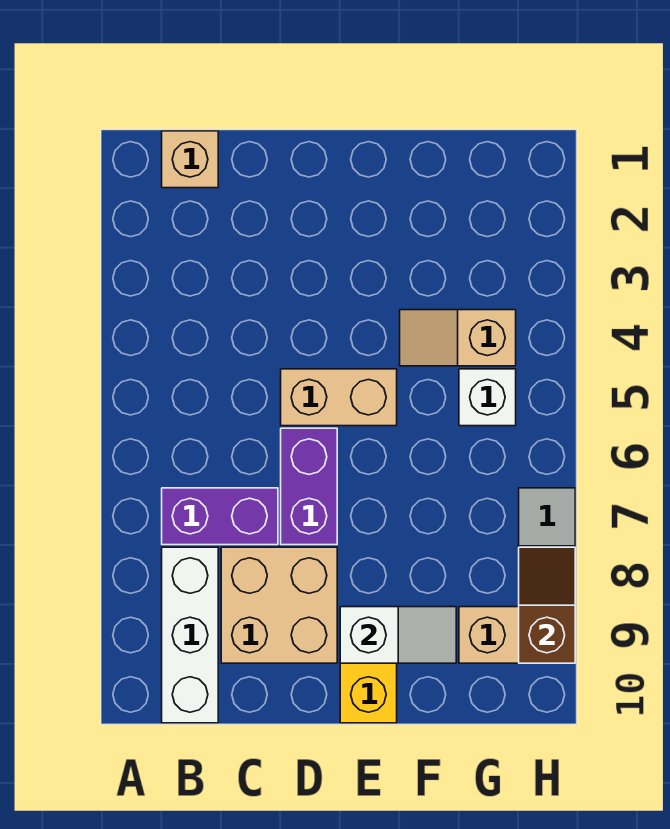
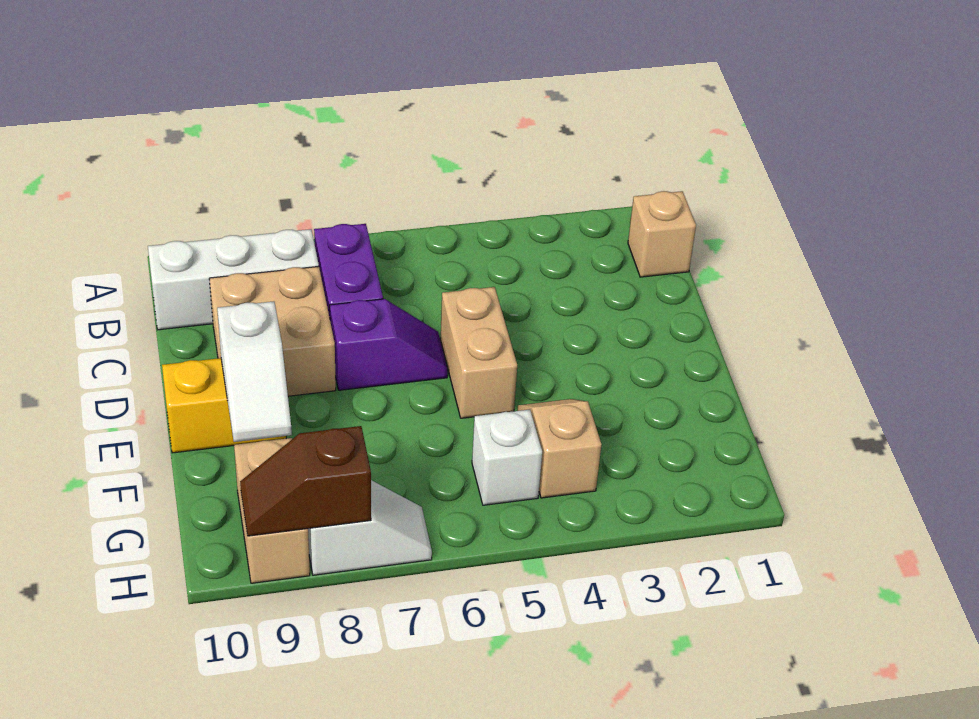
purple 1x2 brick [281,428,337,545] -> purple 1x2 slope [330,299,448,390]
brown 1x2 slope [519,547,575,663] -> brown 1x2 slope turned to [240,426,371,536]

